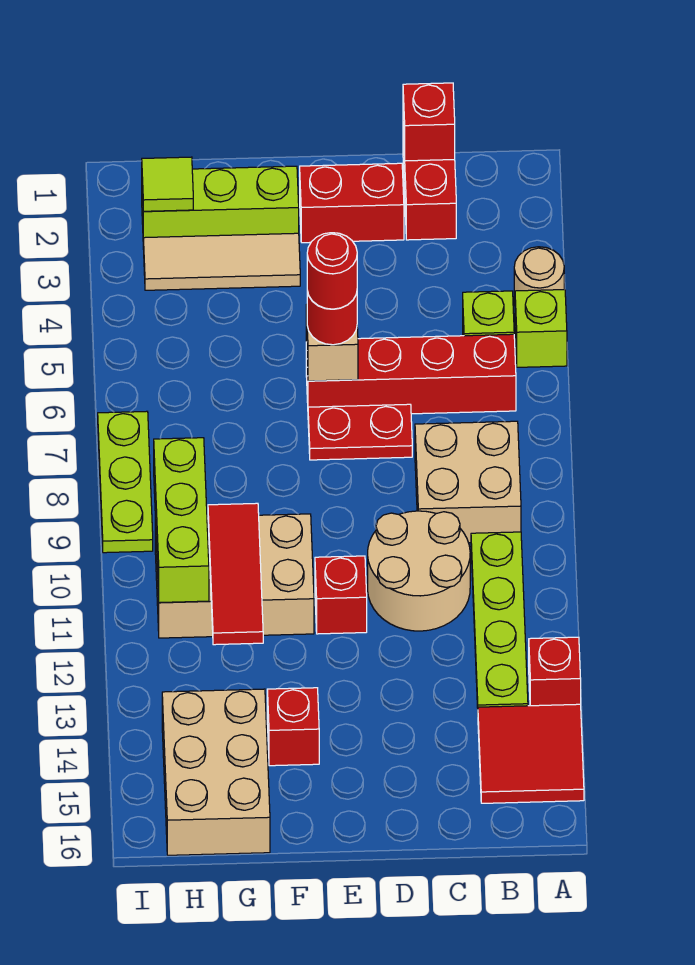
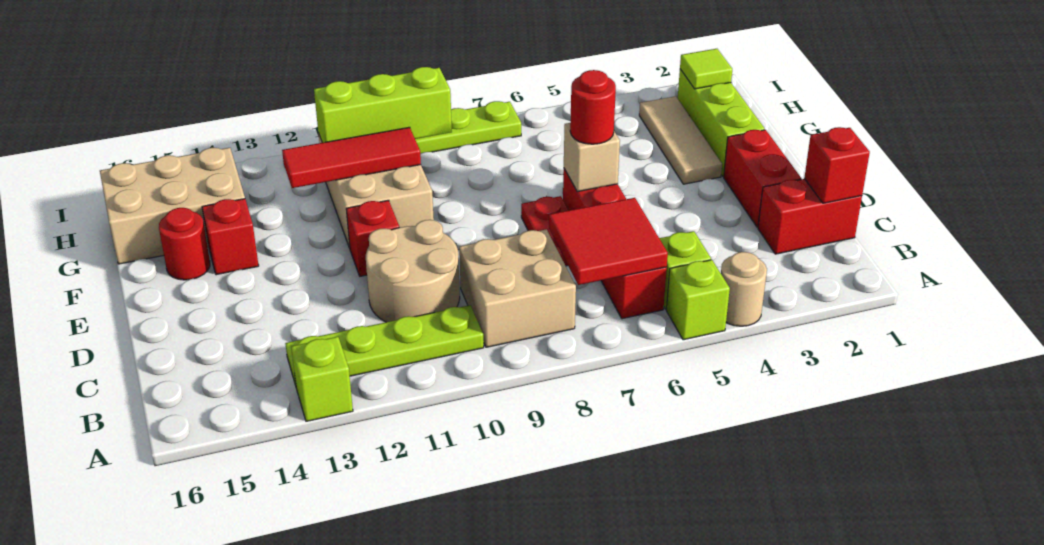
red 1x1 brick [529,637,581,706] -> lime 1x1 brick [291,337,353,421]
red 2x2 tile [478,704,584,803] -> red 2x2 tile moved to [549,198,668,285]
red 1x1 round brick [307,233,357,309] -> red 1x1 round brick moved to [159,208,210,280]

